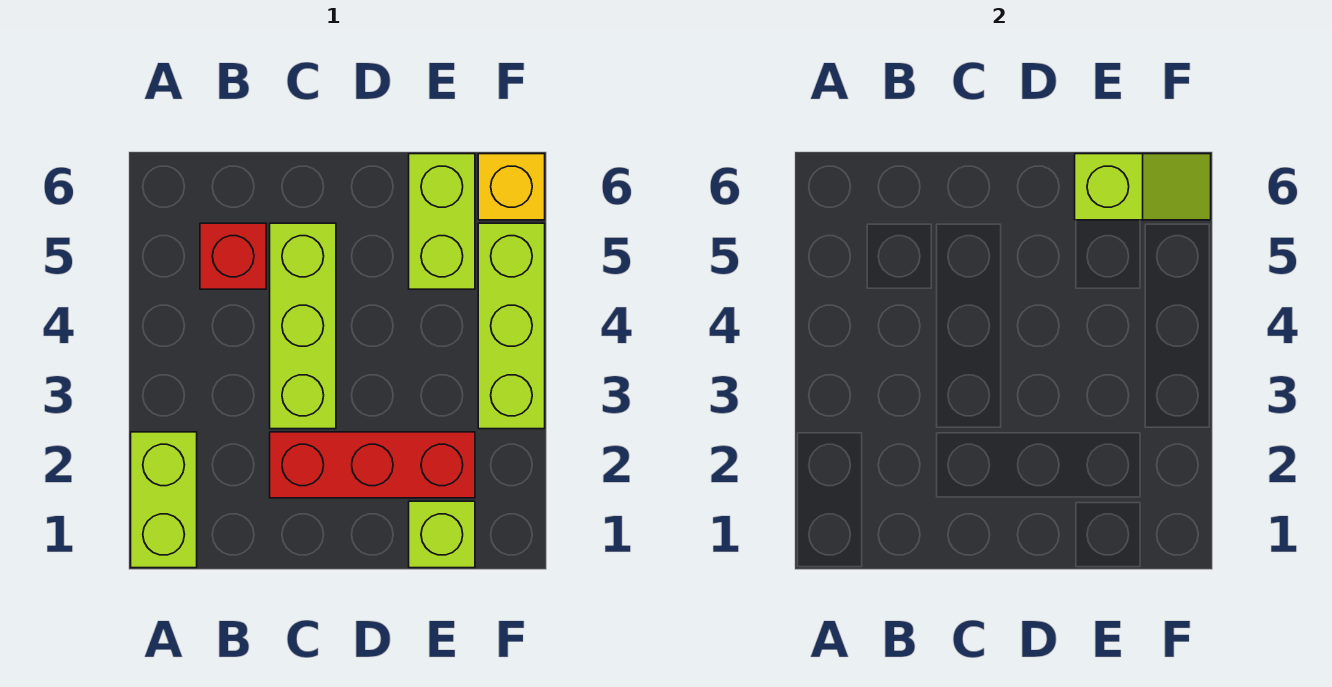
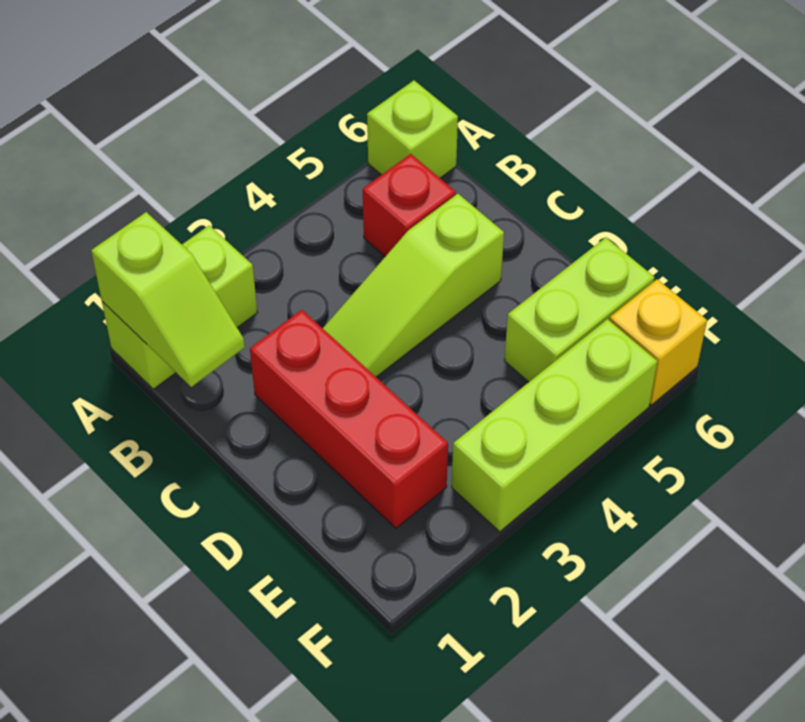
lime 1x3 brick [270,223,336,429] -> lime 1x3 slope [323,194,504,377]
lime 1x1 brick [409,501,475,568] -> lime 1x1 brick moved to [367,80,458,178]
lime 1x2 slope [1075,154,1211,220] -> lime 1x2 slope moved to [91,212,245,387]

